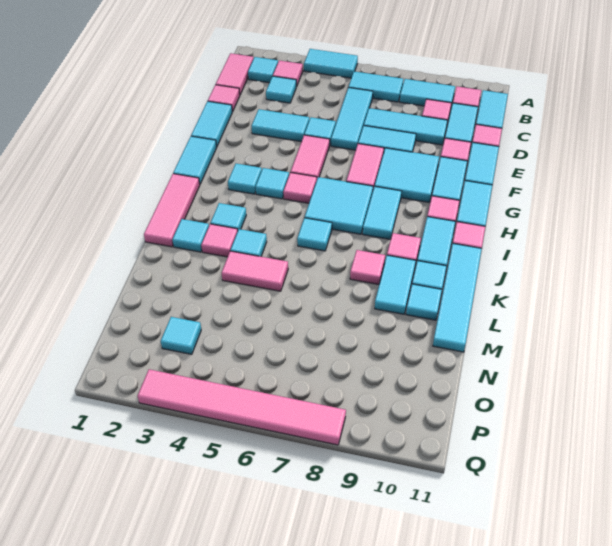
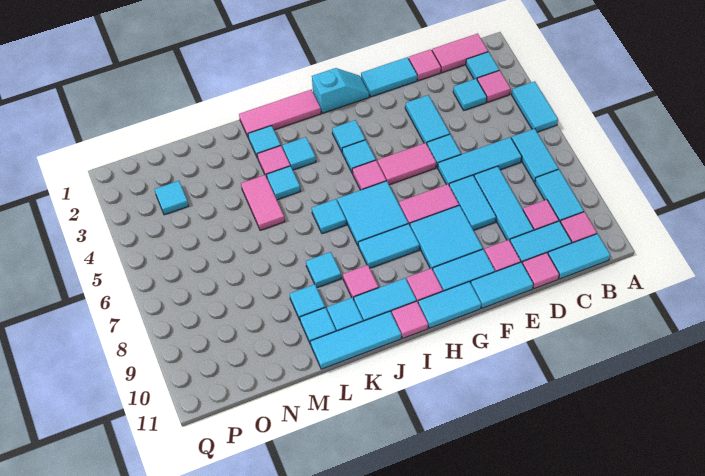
cyan 1x2 tile [173,136,217,184] -> cyan 1x2 slope [312,68,369,113]
cyan 1x4 tile [433,244,482,352] -> cyan 1x3 tile [310,311,401,369]
pink 1x1 tile [350,250,385,285] -> cyan 1x1 tile [306,252,341,288]
cyan 1x2 tile [375,255,416,314] -> cyan 1x1 tile [290,284,325,320]
pink 1x6 tile [138,369,346,445] -> none

